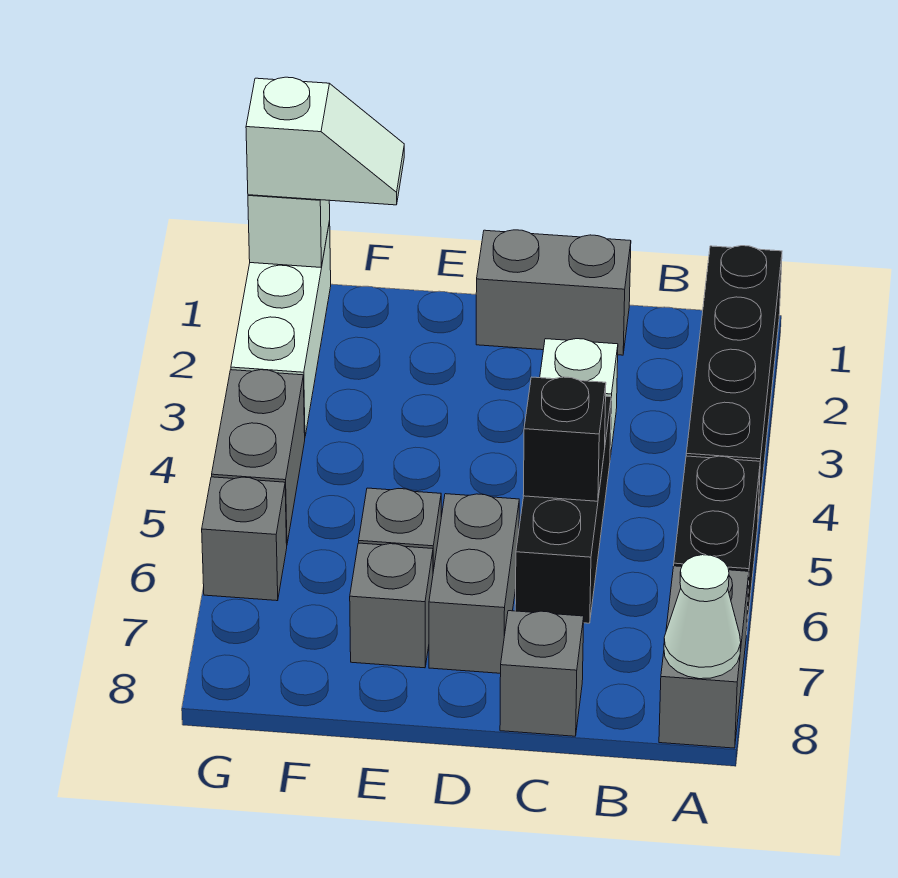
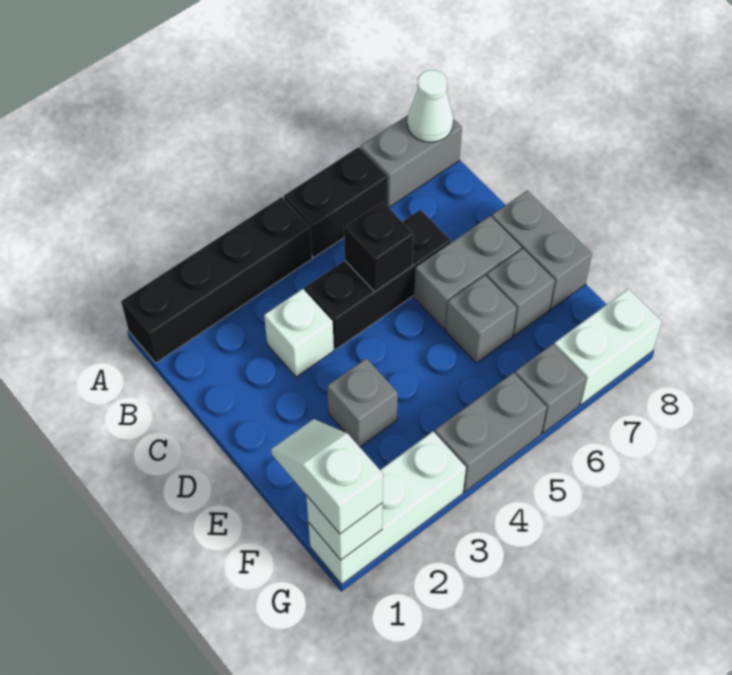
grey 1x2 brick [476,230,631,355] -> grey 1x2 brick moved to [492,190,592,309]
grey 1x1 brick [500,611,584,736] -> grey 1x1 brick moved to [327,358,398,447]
none -> white 1x2 brick [554,289,662,405]

